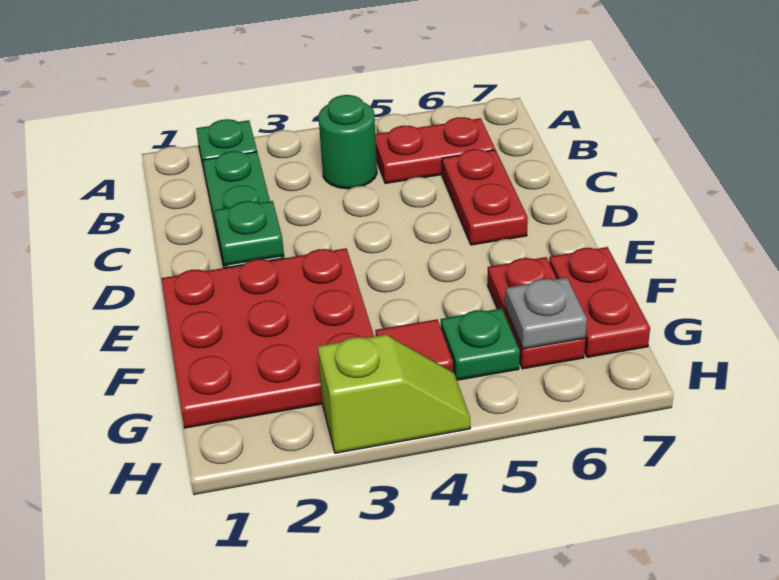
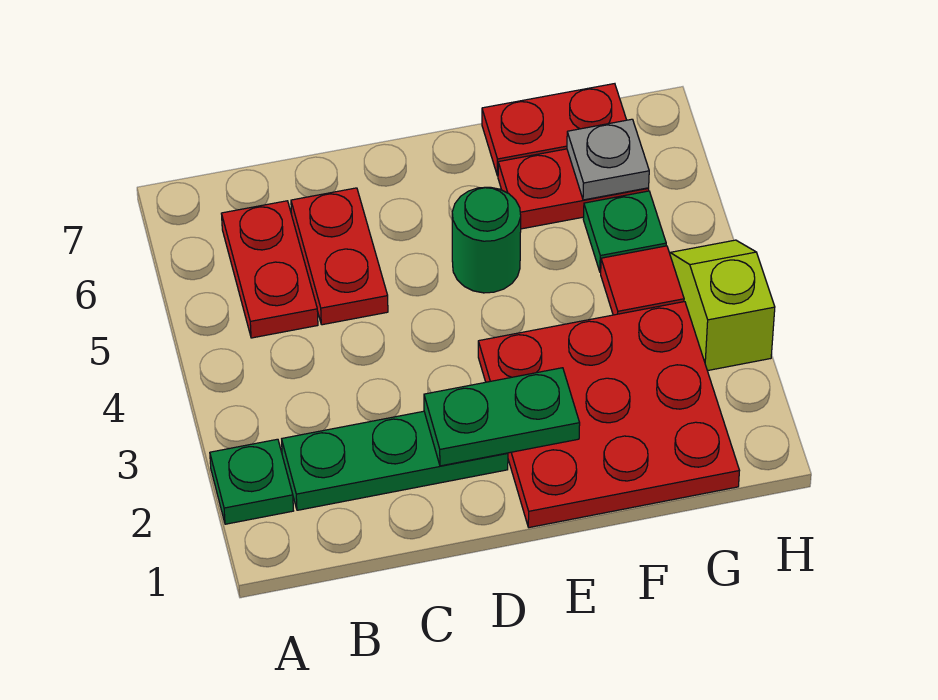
green 1x1 round brick [319,95,377,189] -> green 1x1 round brick moved to [452,187,521,293]
red 1x2 plate [442,149,528,245] -> red 1x2 plate turned to [291,188,388,325]
green 1x1 plate [214,201,284,265] -> green 1x2 plate [424,368,580,466]

